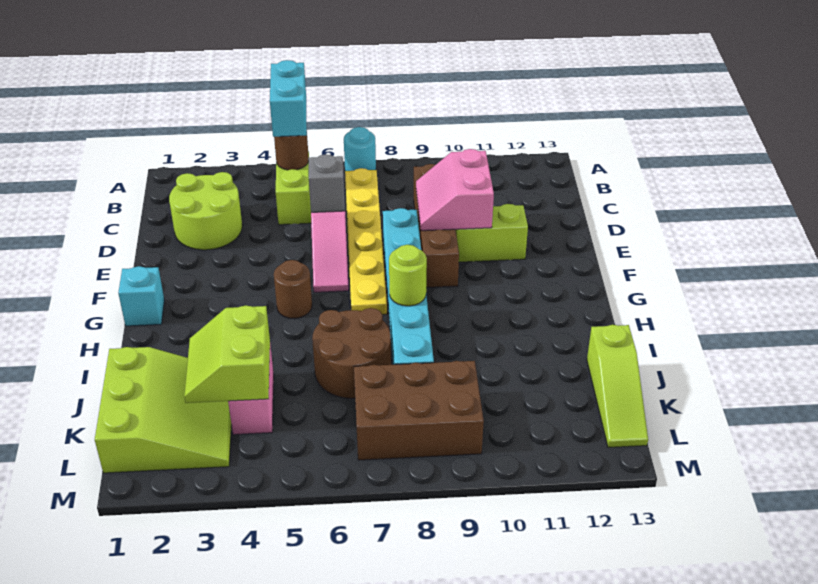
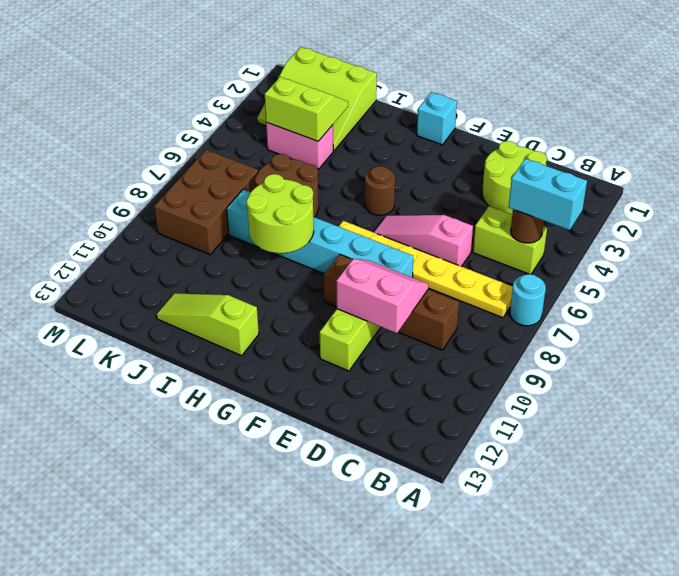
grey 1x1 brick [308,154,345,212] -> none
lime 1x1 round brick [389,245,427,306] -> lime 2x2 round brick [246,174,314,253]
lime 1x3 slope [587,325,648,448] -> lime 1x3 slope moved to [156,293,259,356]

